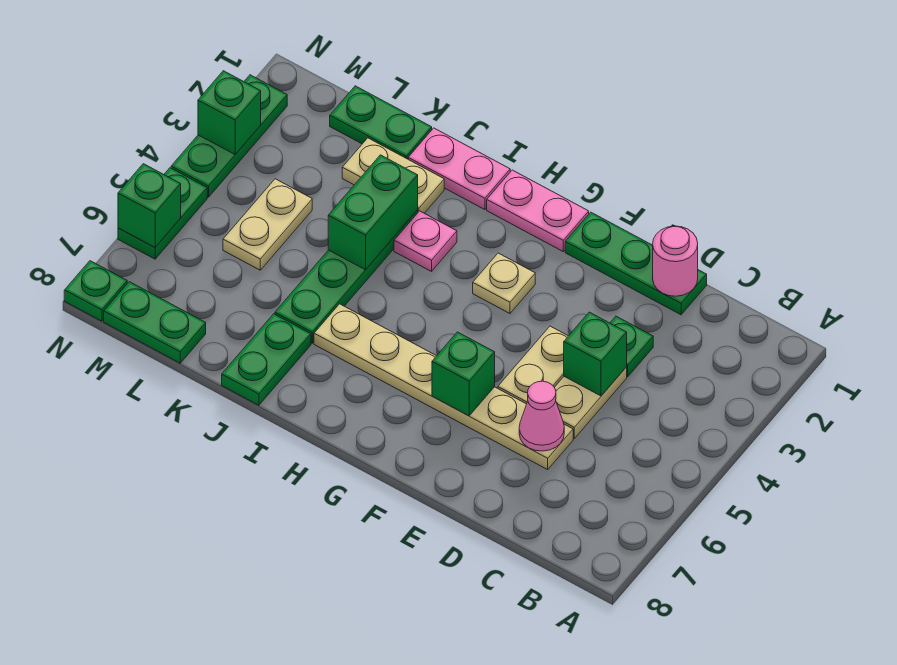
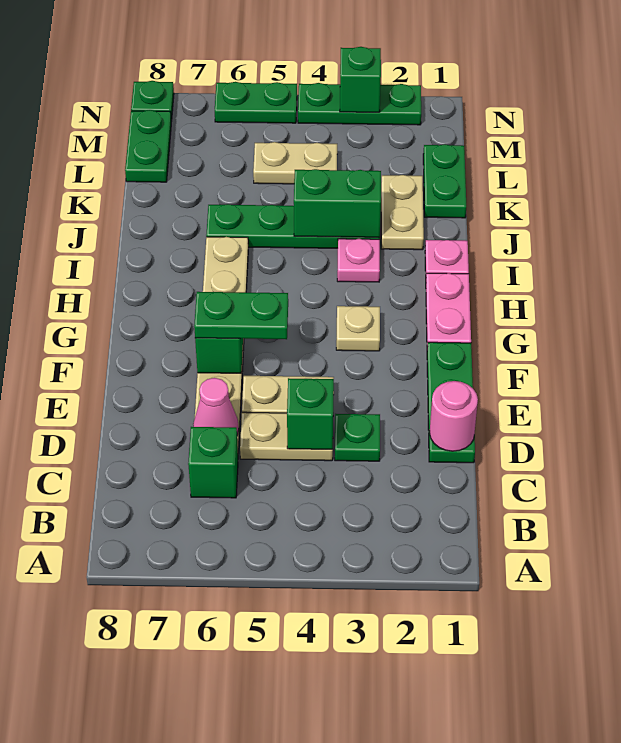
pink 1x2 plate [408,128,510,210] -> pink 1x1 plate [425,240,469,274]
green 1x2 plate [222,314,311,405] -> green 1x2 plate moved to [194,292,288,339]
green 1x1 brick [118,164,181,247] -> green 1x1 brick moved to [188,427,238,498]

